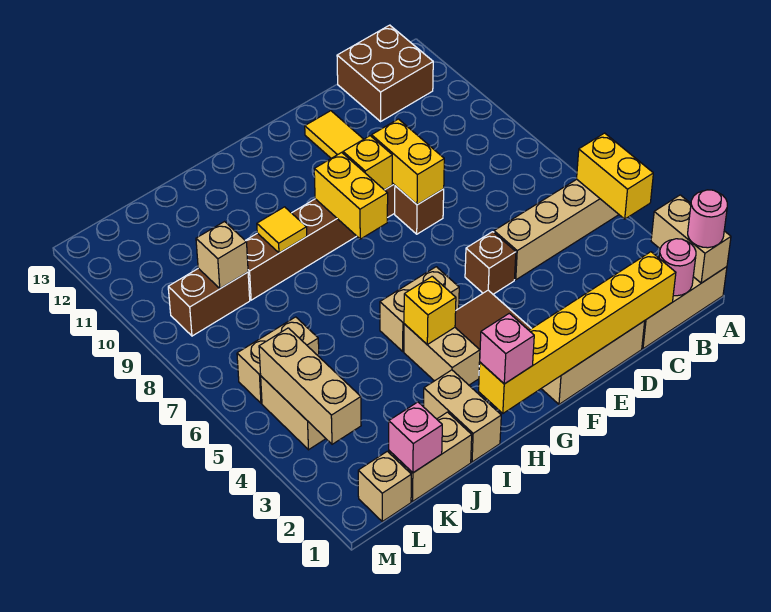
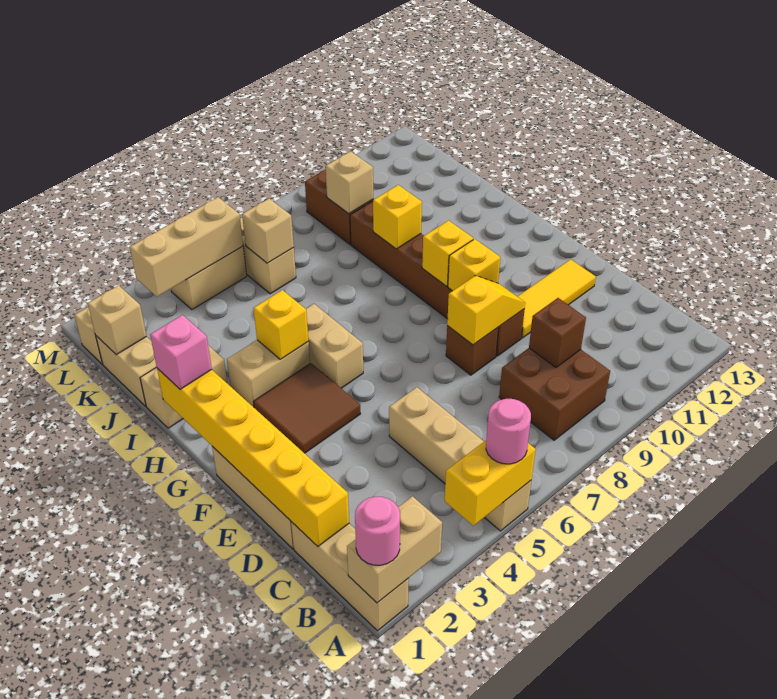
pink 1x1 round brick [659,239,696,296] -> pink 1x1 round brick moved to [486,399,531,464]
brown 2x2 brick [337,25,433,121] -> brown 2x2 brick moved to [499,348,610,440]
brown 1x1 brick [465,232,516,294] -> brown 1x1 brick moved to [529,298,586,368]
yellow 1x2 brick [372,119,444,205] -> yellow 1x2 slope [447,276,525,345]
yellow 1x2 brick [314,152,388,239] -> yellow 1x1 brick [422,220,473,286]
yellow 1x1 tile [257,207,307,253] -> yellow 1x1 brick [373,185,422,249]
pink 1x1 brick [389,402,442,473] -> tan 1x1 brick [88,285,146,354]
none -> tan 1x1 brick [242,199,294,263]

